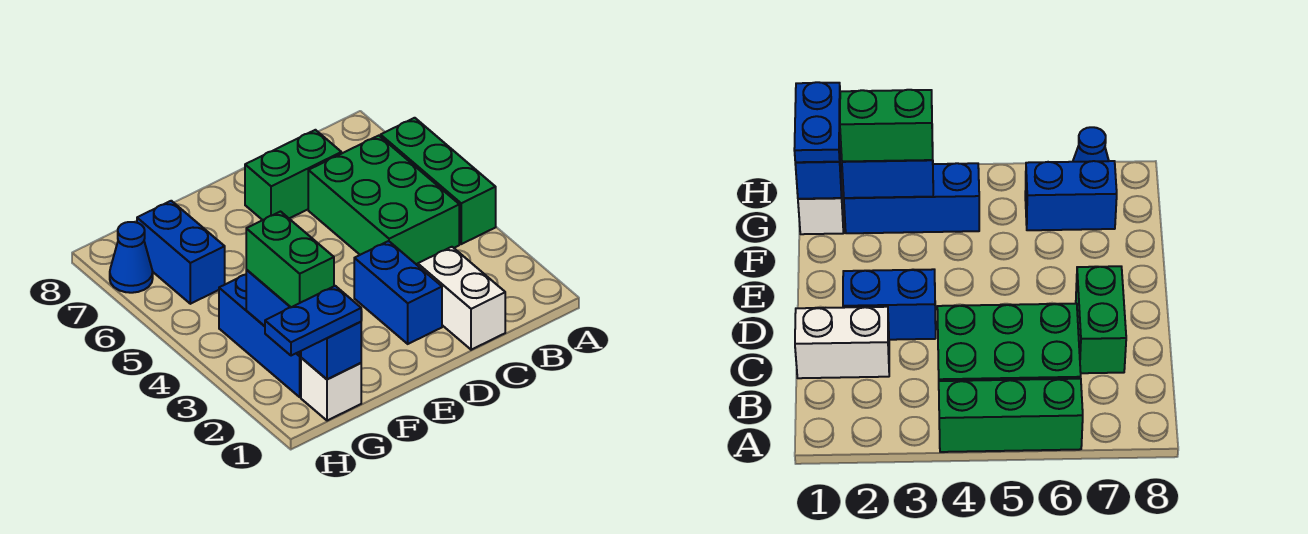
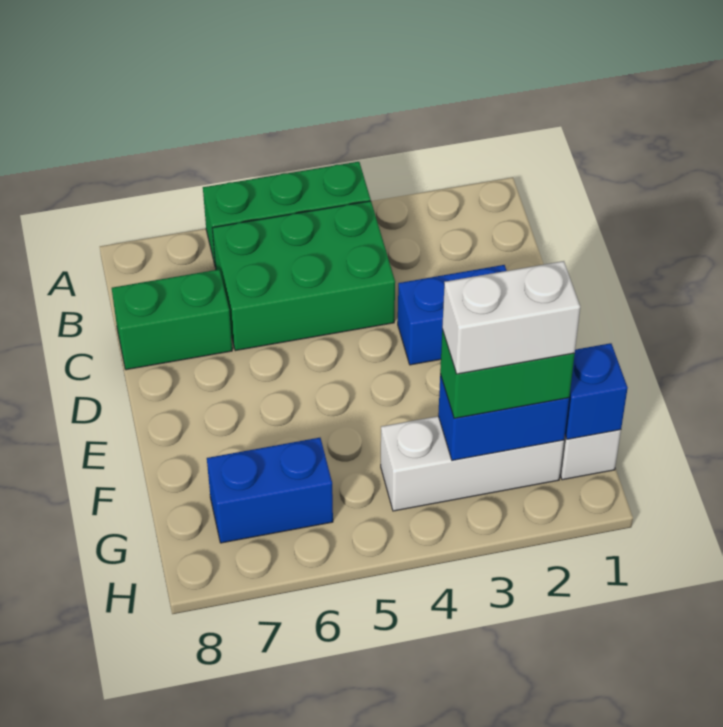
white 1x2 brick [418,247,505,350] -> white 1x2 brick moved to [442,261,580,374]
green 1x2 brick [245,130,341,220] -> green 1x2 brick turned to [112,270,232,370]
blue 1x2 plate [265,286,361,356] -> none
blue 1x3 brick [219,275,301,397] -> white 1x3 brick [381,416,564,511]
blue 1x1 cone [110,222,153,293] -> none

